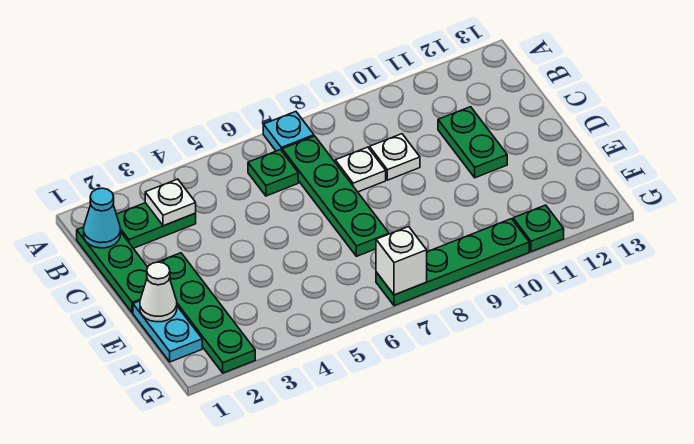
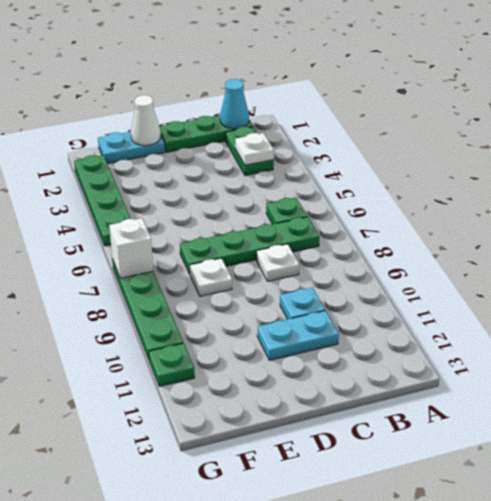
cyan 1x1 plate [263,112,314,151] -> cyan 1x1 plate moved to [280,288,325,319]
white 1x1 plate [370,134,420,180] -> white 1x1 plate moved to [190,258,232,296]
green 1x2 plate [438,107,507,178] -> cyan 1x2 plate [257,311,339,360]
green 1x4 plate [159,253,255,373] -> green 1x4 plate turned to [74,155,131,246]

